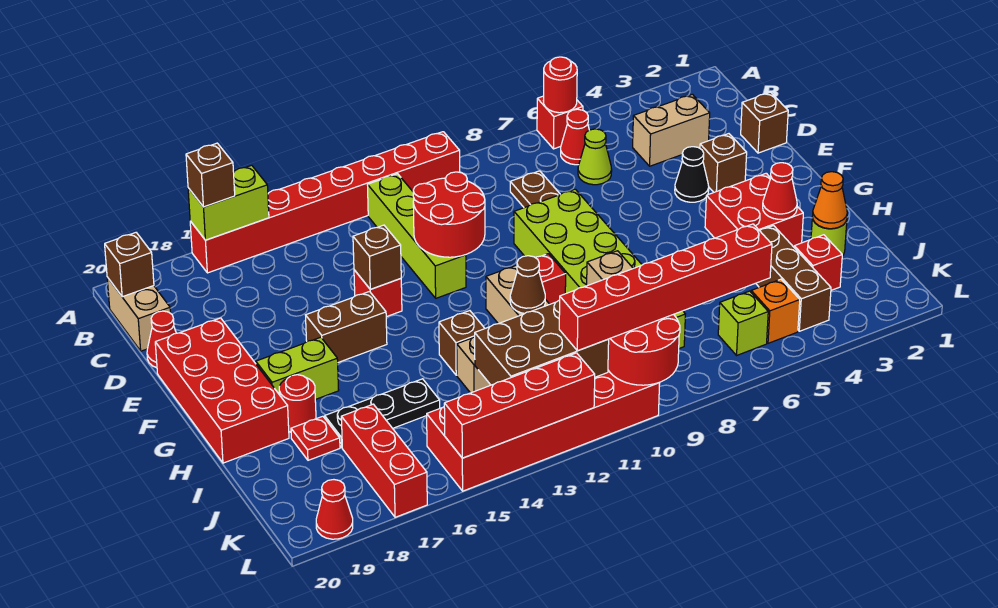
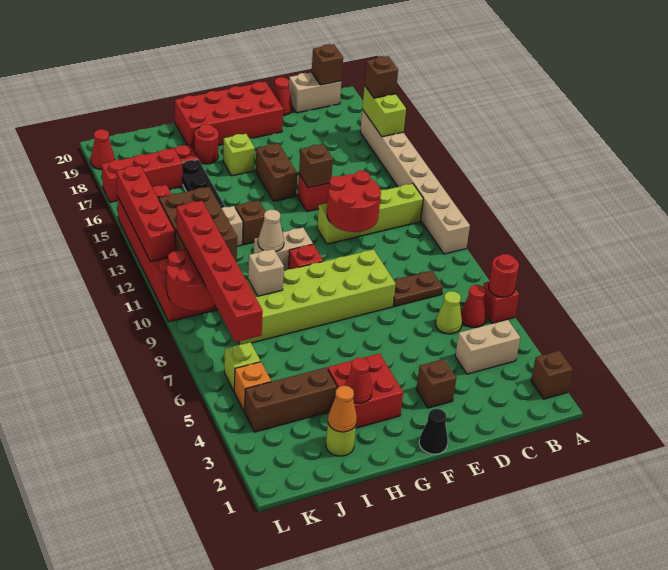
red 1x8 brick [190,132,460,273] -> tan 1x8 brick [360,109,470,254]
tan 1x2 brick [633,94,710,166] -> tan 1x2 brick turned to [455,320,520,374]
brown 1x1 brick [741,92,788,153] -> brown 1x1 brick moved to [531,351,573,399]
black 1x1 cone [675,147,709,202] -> black 1x1 cone moved to [419,409,448,454]
lime 1x2 brick [256,337,339,400] -> lime 1x1 brick [223,134,255,176]
brown 1x1 cone [510,256,545,313] -> tan 1x1 cone [258,210,284,252]
red 1x1 brick [794,235,842,290] -> none

